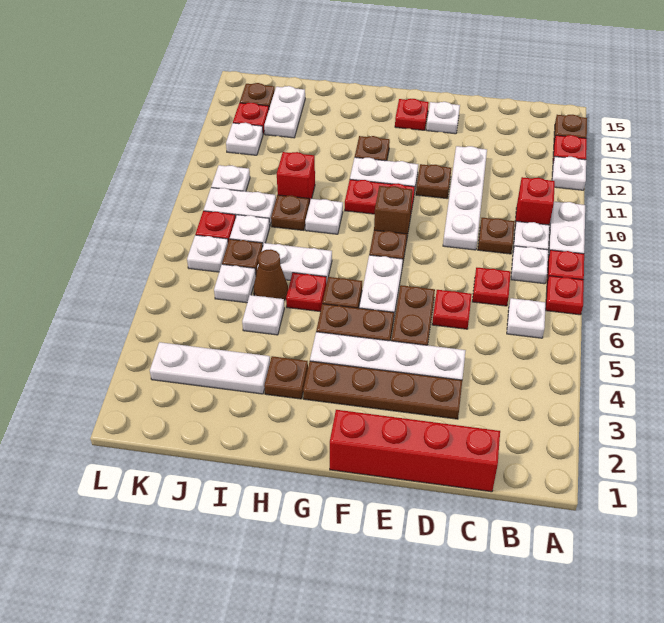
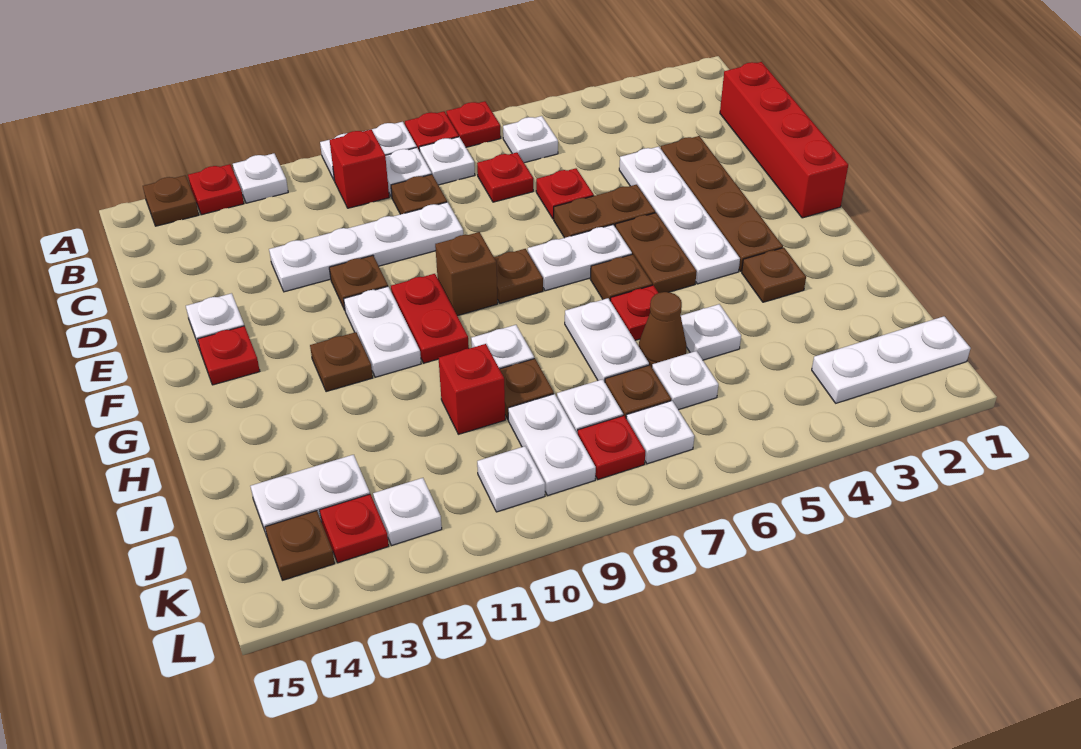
white 1x3 plate [150,342,270,394] -> white 1x3 plate turned to [812,316,971,403]

